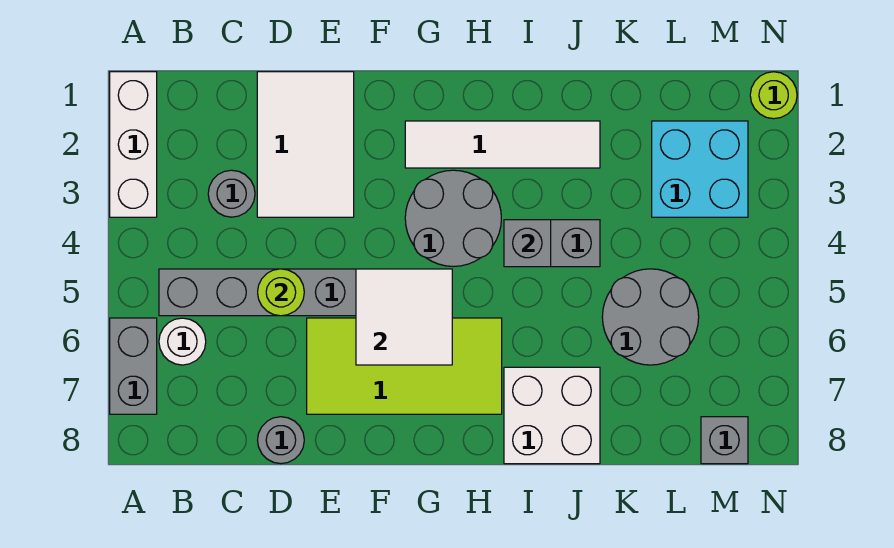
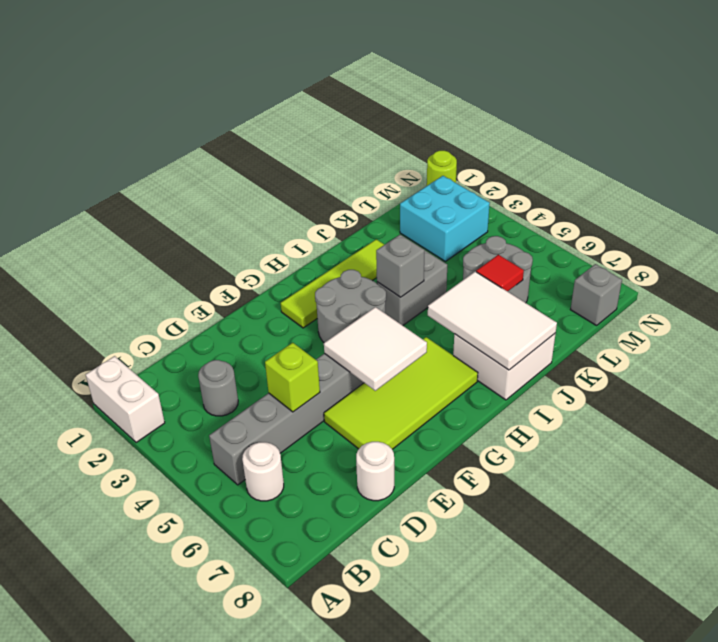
white 1x3 brick [110,72,157,217] -> white 1x2 brick [86,356,165,443]
grey 1x2 brick [110,318,157,414] -> none
white 2x3 tile [257,72,354,217] -> white 2x3 tile moved to [428,272,557,370]
lime 1x1 round brick [258,269,304,316] -> lime 1x1 brick [265,343,320,412]
grey 1x1 round brick [258,417,304,464] -> white 1x1 round brick [356,442,394,501]
white 1x4 tile [405,121,600,168] -> lime 1x4 tile [281,239,384,328]
none -> red 1x1 tile [476,255,524,292]

